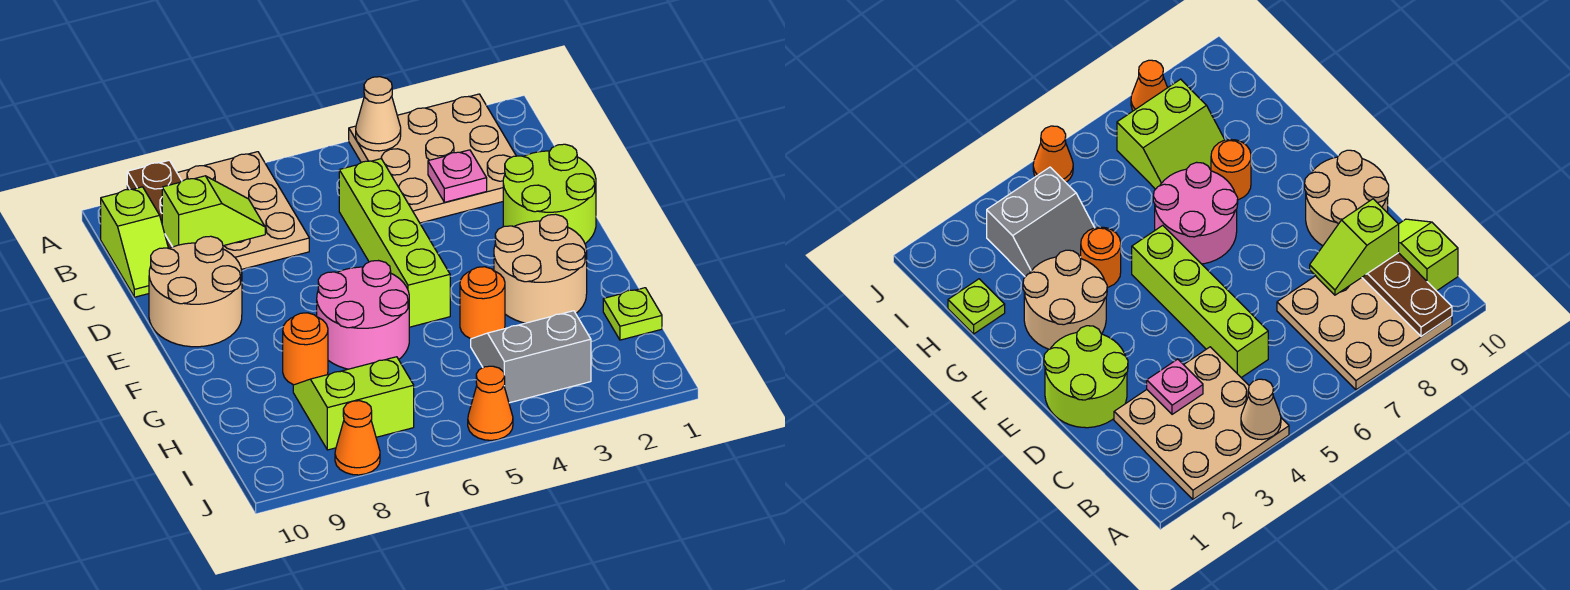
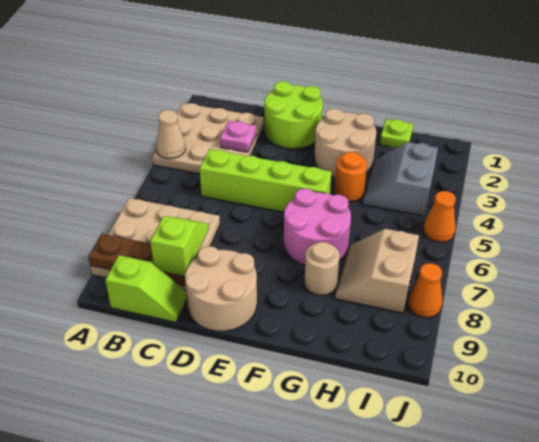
orange 1x1 round brick [283,313,328,385] -> tan 1x1 round brick [304,242,340,295]
lime 2x2 slope [293,357,414,450] -> tan 2x2 slope [335,229,419,313]

